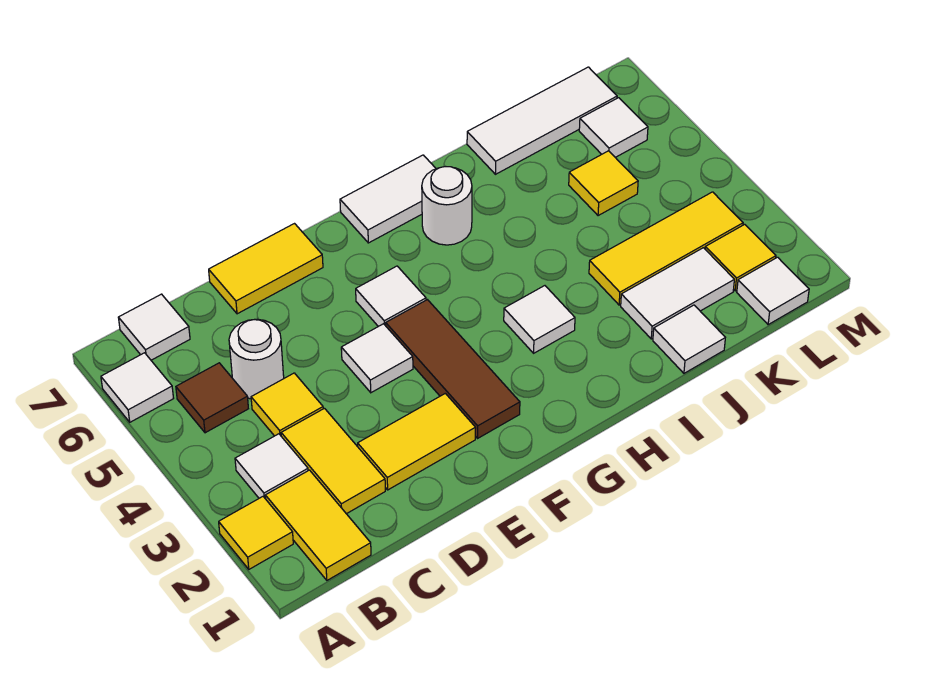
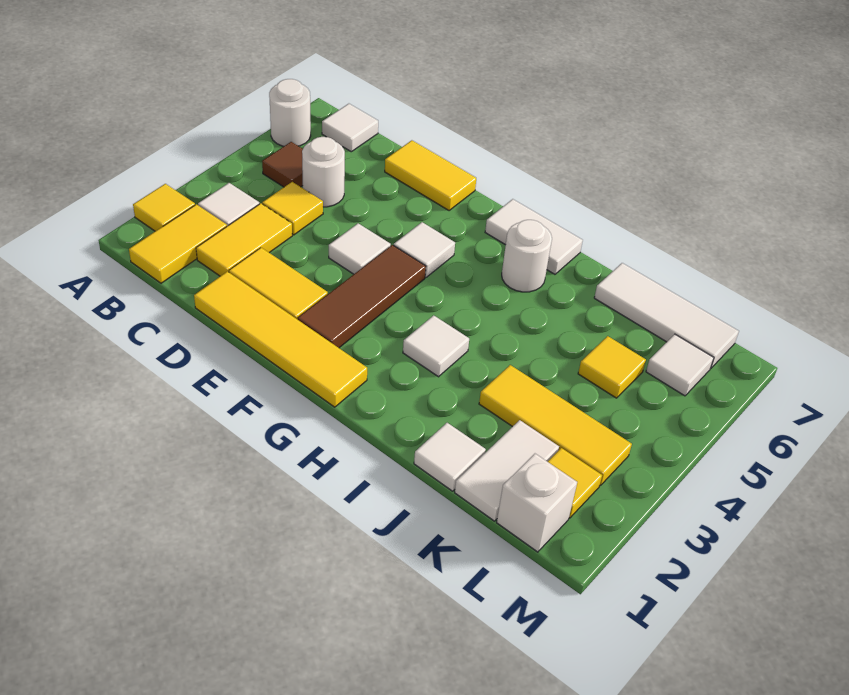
white 1x1 tile [101,353,174,422] -> white 1x1 round brick [269,79,311,146]
none -> yellow 1x4 tile [194,271,367,407]
white 1x2 tile [621,248,734,339] -> white 1x2 tile turned to [455,420,559,521]
white 1x1 tile [737,257,809,324] -> white 1x1 brick [497,454,577,552]

